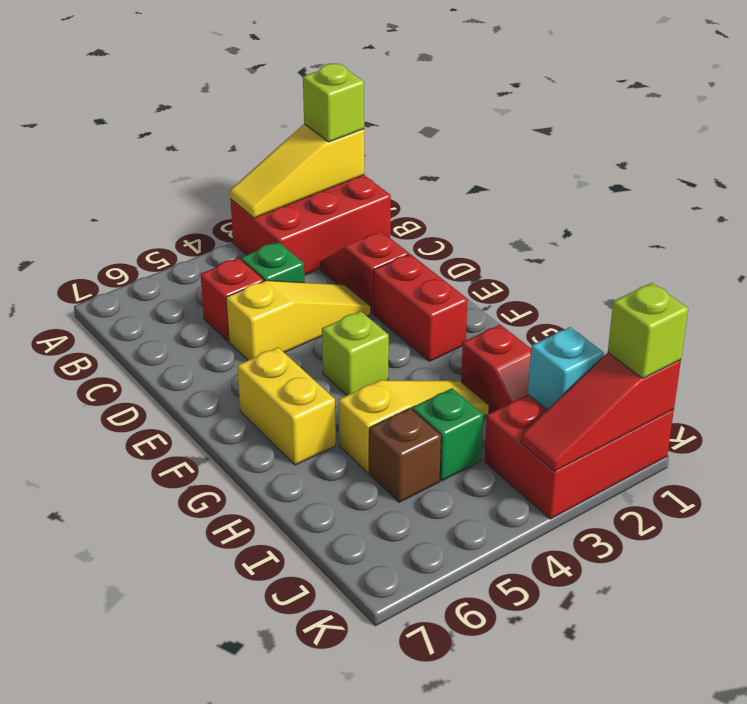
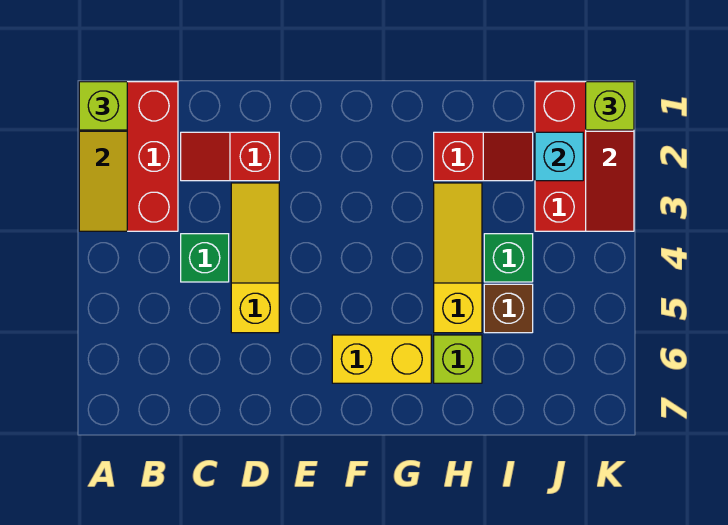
red 1x1 brick [201,258,264,341] -> none
red 1x2 brick [374,254,468,361] -> none
lime 1x1 brick [322,311,389,395] -> lime 1x1 brick moved to [434,335,482,383]

